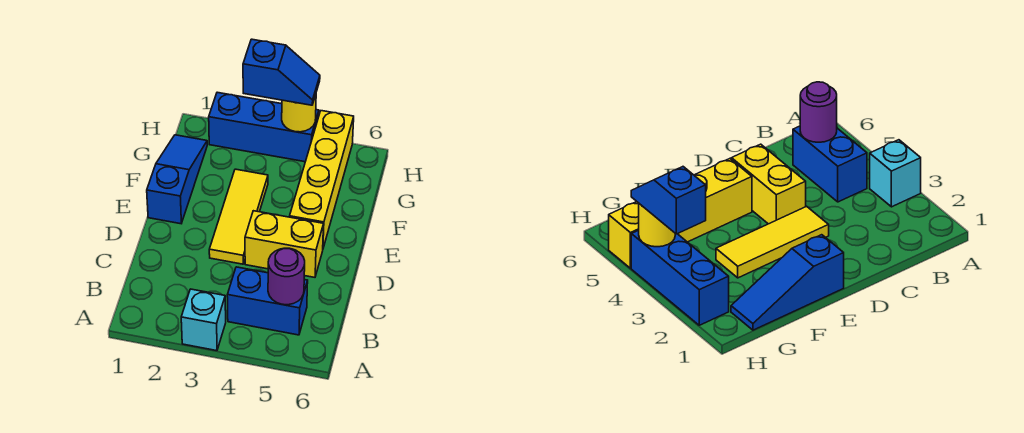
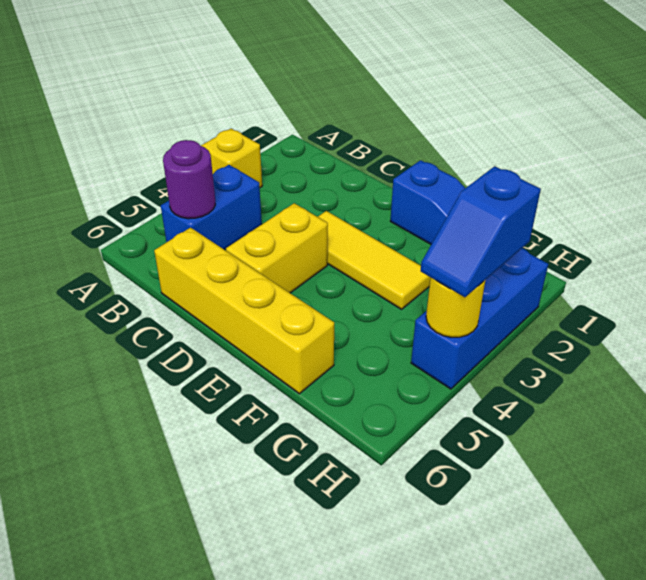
cyan 1x1 brick [181,289,226,351] -> yellow 1x1 brick [201,129,262,188]
yellow 1x4 brick [290,111,354,248] -> yellow 1x4 brick moved to [154,228,334,394]

